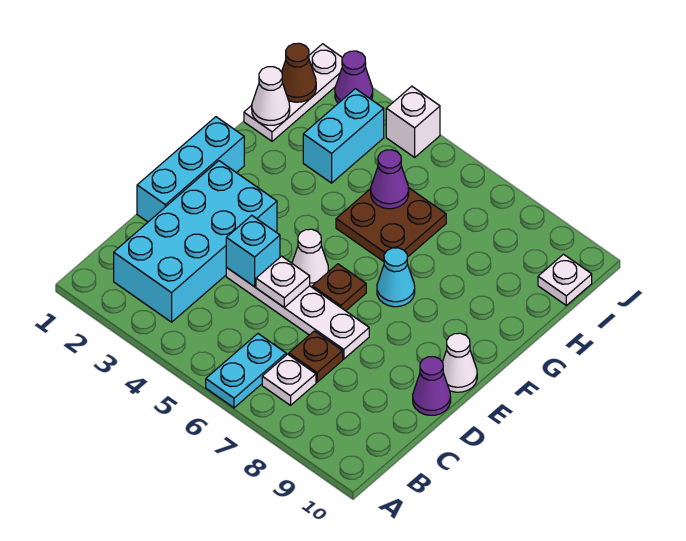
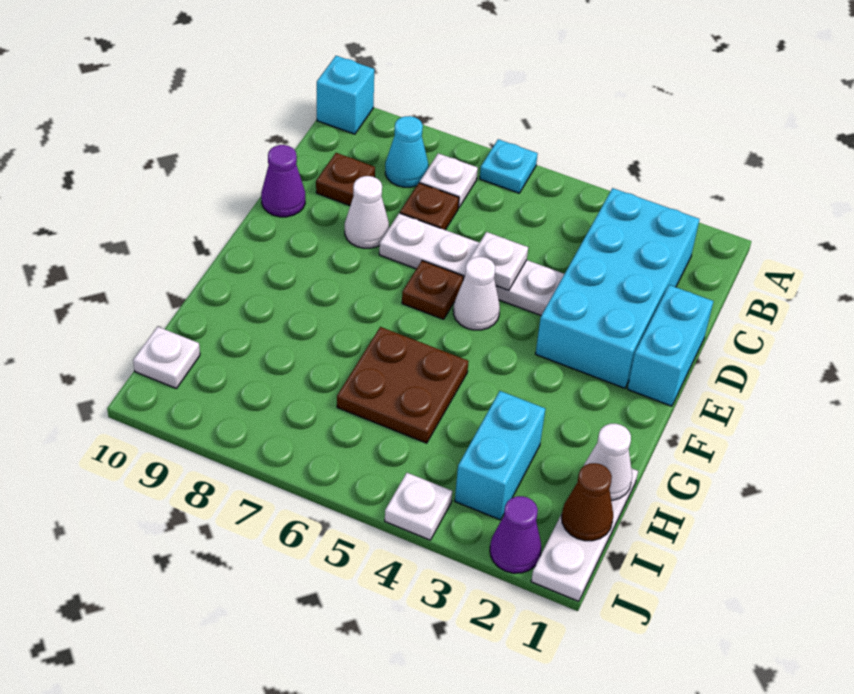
cyan 1x2 plate [206,334,286,408] -> cyan 1x1 plate [480,139,538,193]
none -> brown 1x1 plate [316,153,375,205]
cyan 1x3 brick [137,117,244,222] -> cyan 1x2 brick [628,285,713,406]
cyan 1x1 brick [226,215,280,287] -> cyan 1x1 brick moved to [317,56,374,134]
white 1x1 cone [443,333,477,392] -> white 1x1 cone moved to [345,176,389,248]
cyan 1x1 cone [377,248,415,307] -> cyan 1x1 cone moved to [385,116,428,187]
purple 1x1 cone [371,150,409,209] -> none
white 1x1 brick [386,86,440,157] -> white 1x1 plate [385,473,452,540]

